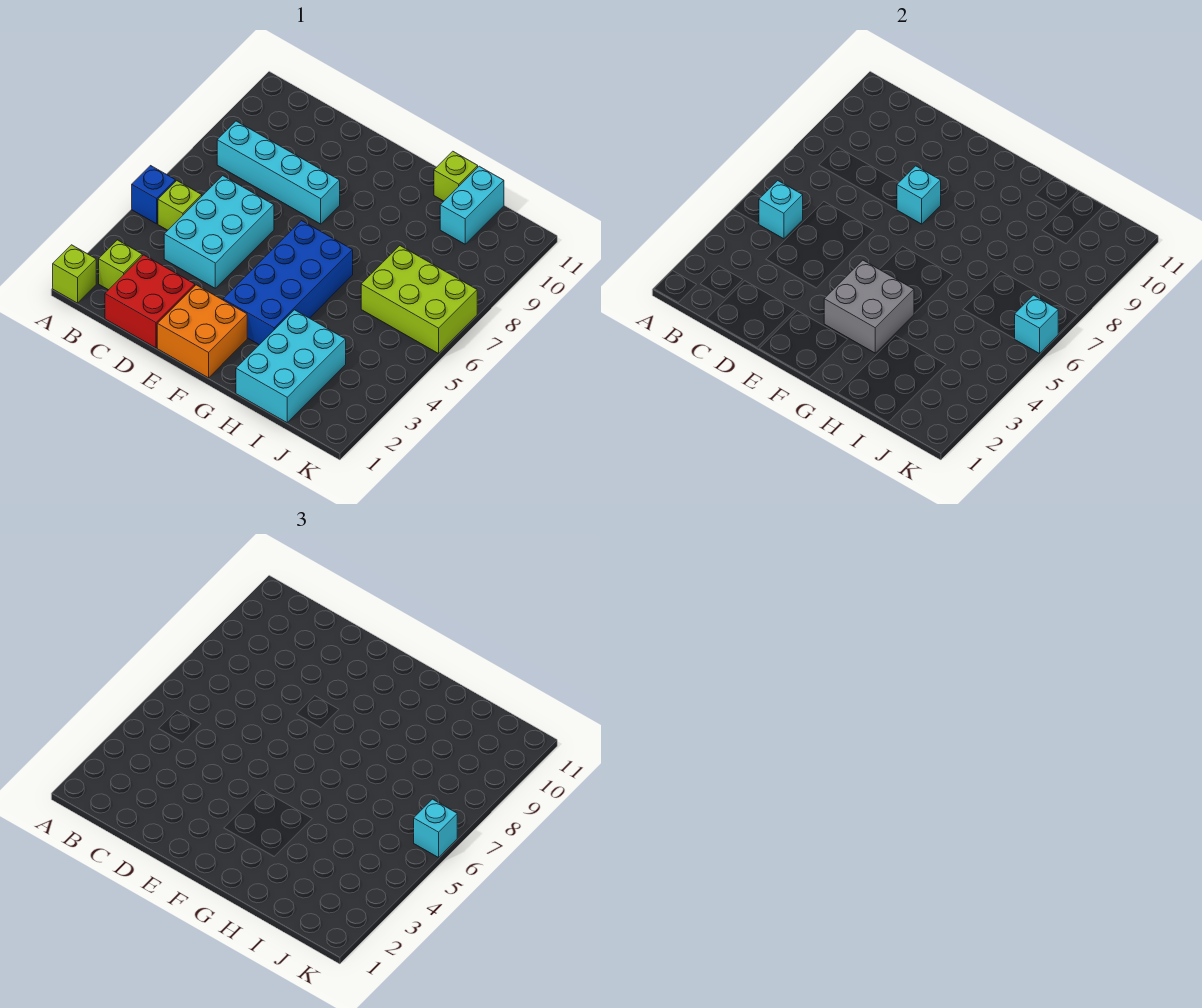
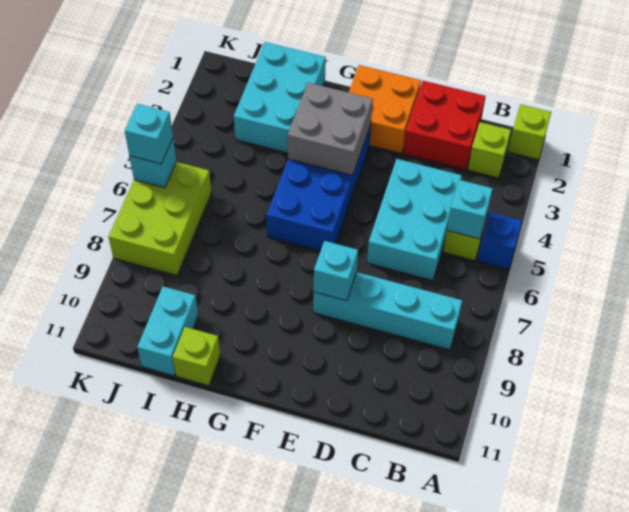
lime 2x3 brick [361,246,477,354] -> lime 2x3 brick turned to [109,162,211,276]

